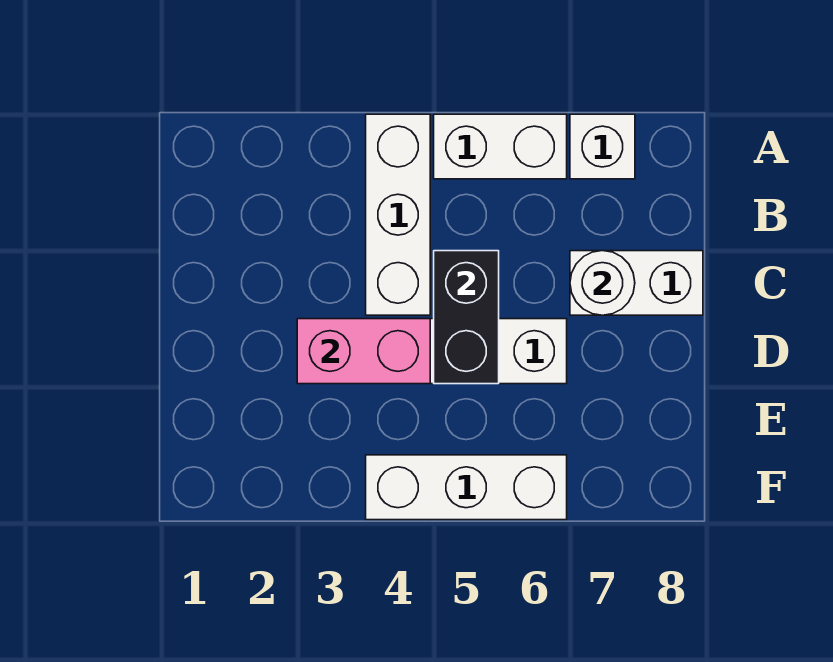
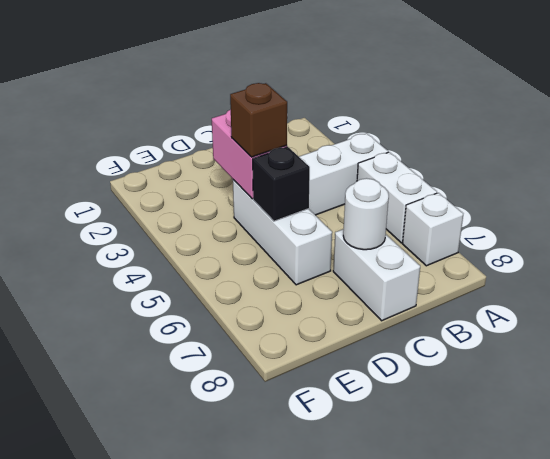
black 1x2 brick [434,251,499,384] -> black 1x1 brick [253,147,310,221]
none -> brown 1x1 brick [230,83,287,157]
white 1x3 brick [366,455,567,520] -> none

